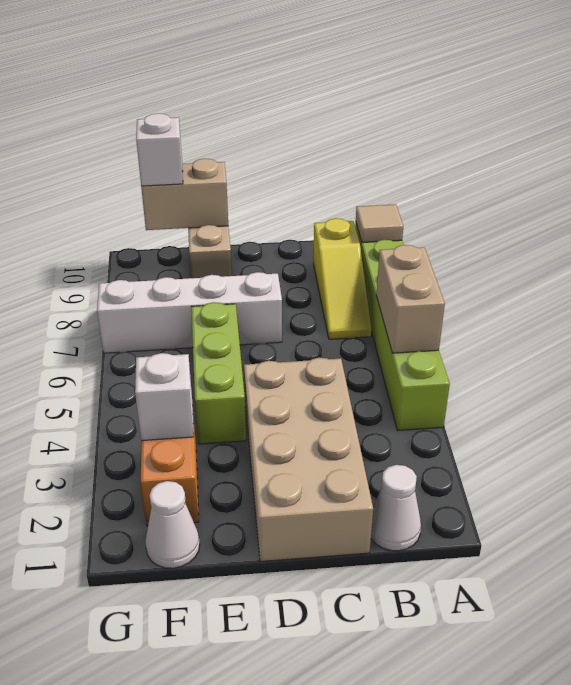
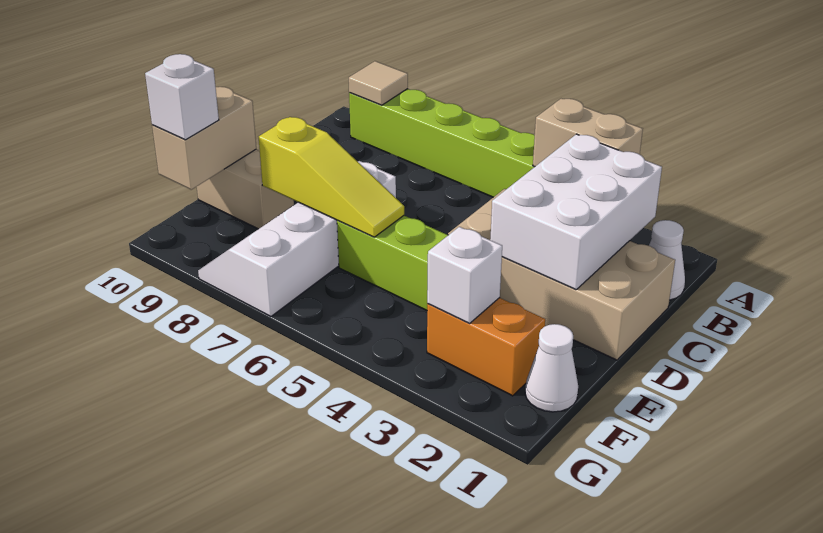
tan 1x2 brick [376,245,445,353] -> tan 1x2 brick moved to [533,99,643,167]
none -> white 2x3 brick [490,134,662,290]
yellow 1x3 slope [313,218,371,339] -> yellow 1x3 slope moved to [259,117,404,237]

